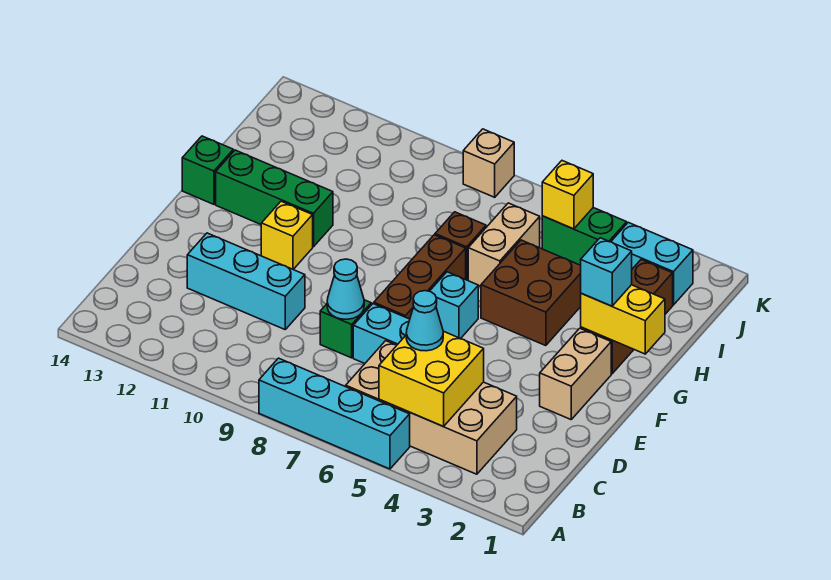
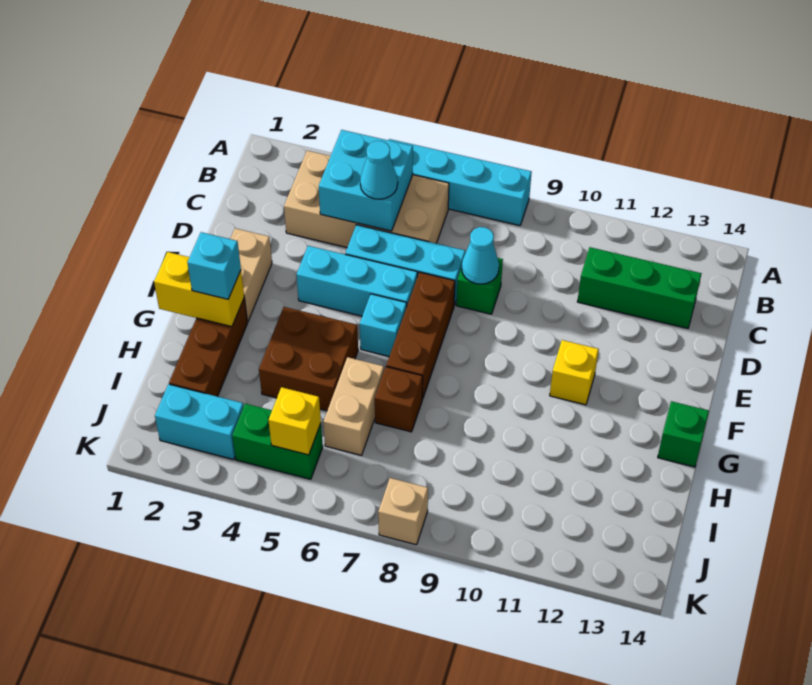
yellow 2x2 brick [379,331,484,426] -> cyan 2x2 brick [319,130,413,231]
cyan 1x3 brick [187,233,305,329] -> cyan 1x3 brick moved to [296,246,418,316]
green 1x3 brick [216,150,333,247] -> green 1x3 brick moved to [577,247,702,328]

